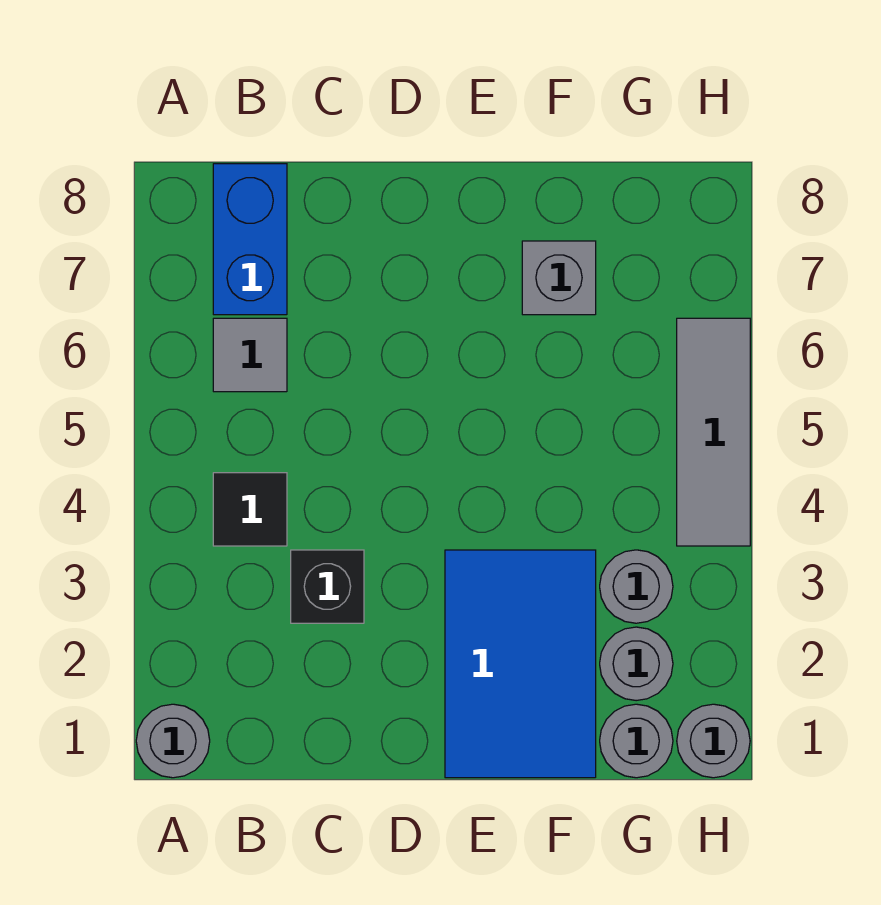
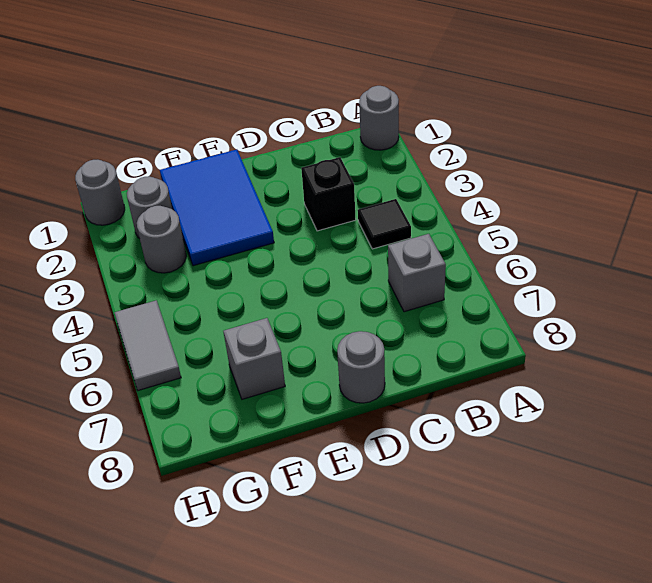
grey 1x1 tile [213,318,287,392] -> grey 1x1 brick [388,234,446,312]
blue 1x2 brick [213,164,287,315] -> none
grey 1x1 round brick [600,704,673,778] -> grey 1x1 round brick moved to [337,331,385,403]
grey 1x3 tile [677,318,750,546] -> grey 1x2 tile [115,300,181,391]

